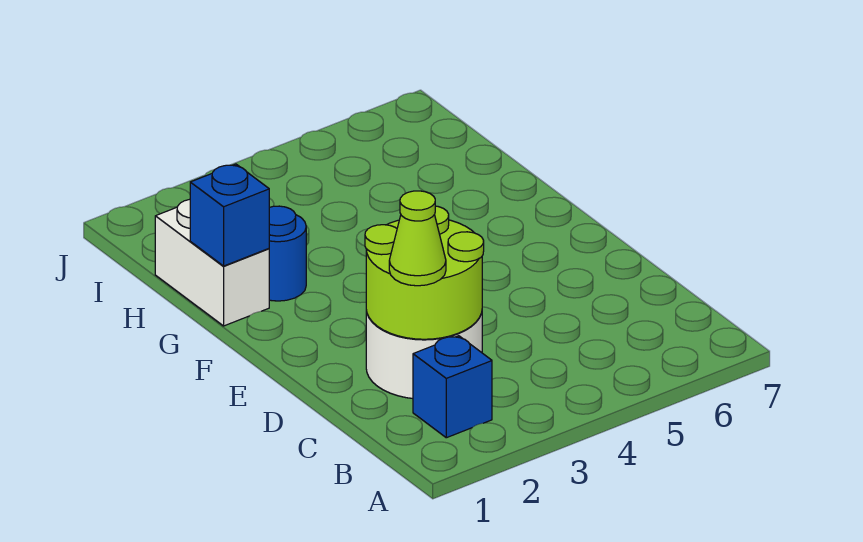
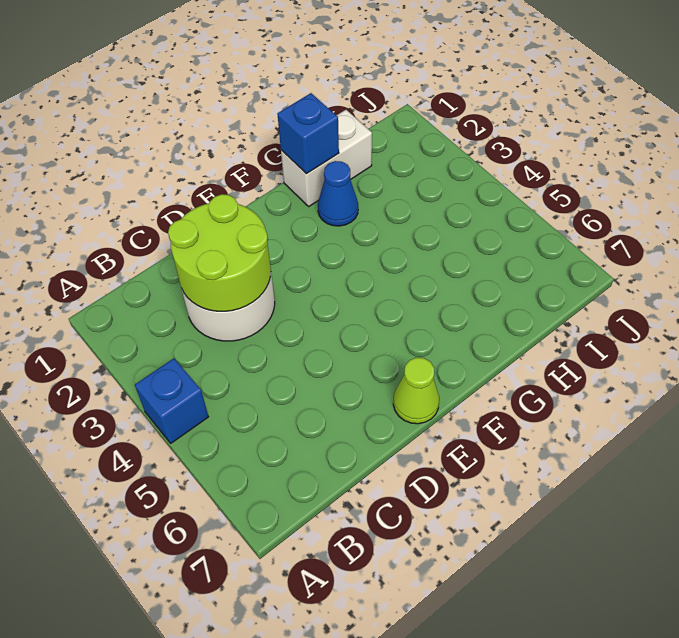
blue 1x1 brick [413,336,492,438] -> blue 1x1 brick moved to [135,358,208,443]
lime 1x1 cone [389,191,446,286] -> lime 1x1 cone moved to [393,358,439,424]
blue 1x1 round brick [269,206,306,301] -> blue 1x1 cone [318,161,358,226]

